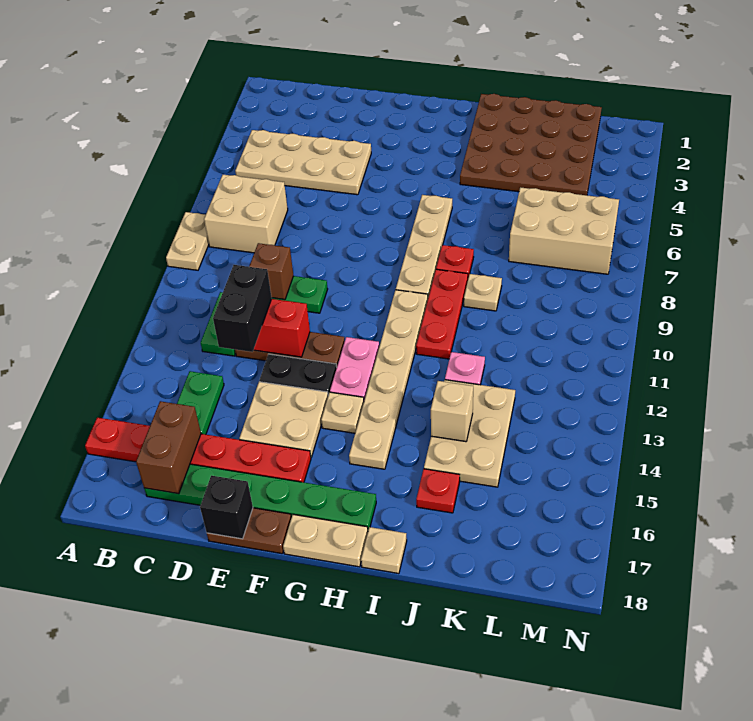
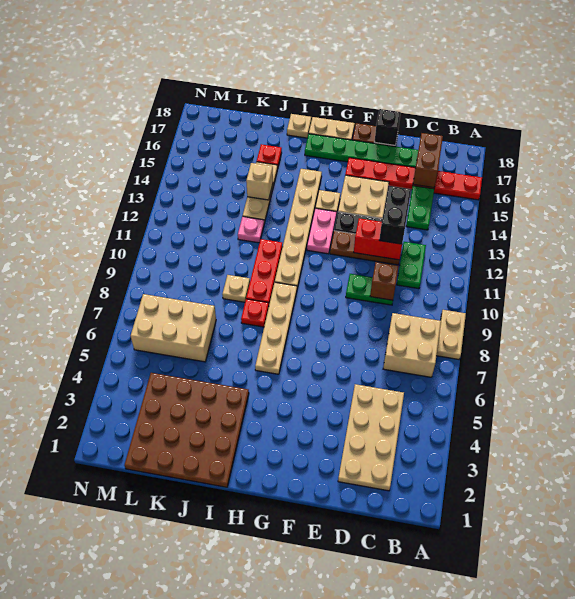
tan 2x4 plate [235,130,371,195] -> tan 2x4 plate turned to [338,384,404,491]
tan 2x3 plate [424,380,515,487] -> tan 1x3 plate [243,162,277,223]

